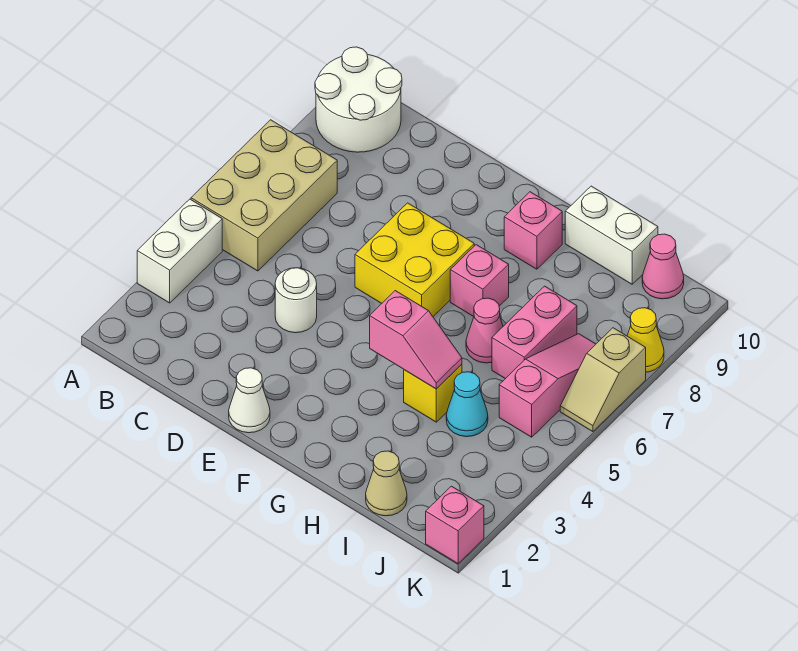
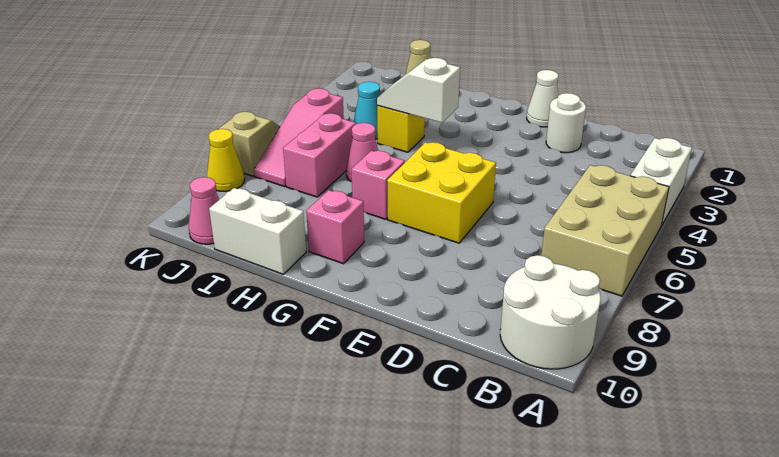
white 1x1 round brick [275,268,317,333] -> white 1x1 round brick moved to [546,93,586,153]
pink 1x2 slope [370,291,462,389] -> white 1x2 slope [377,58,460,123]
pink 1x1 brick [426,486,484,564] -> none

